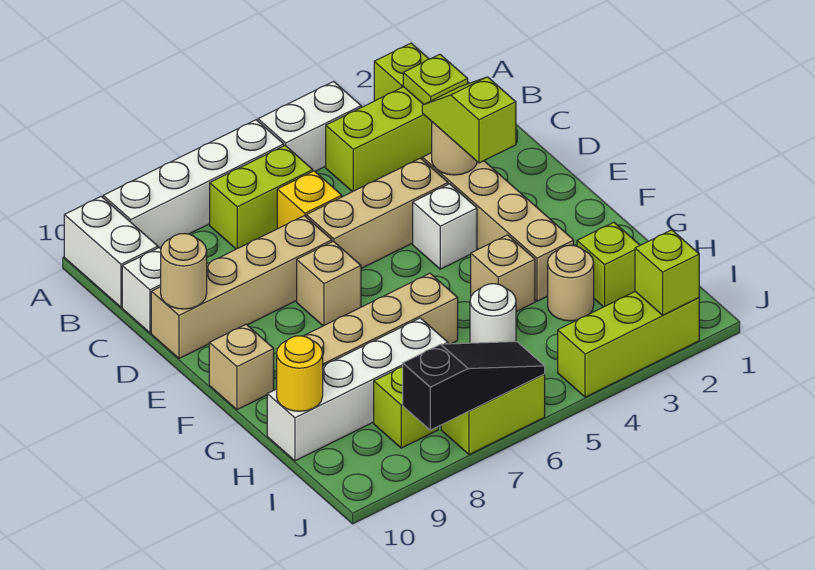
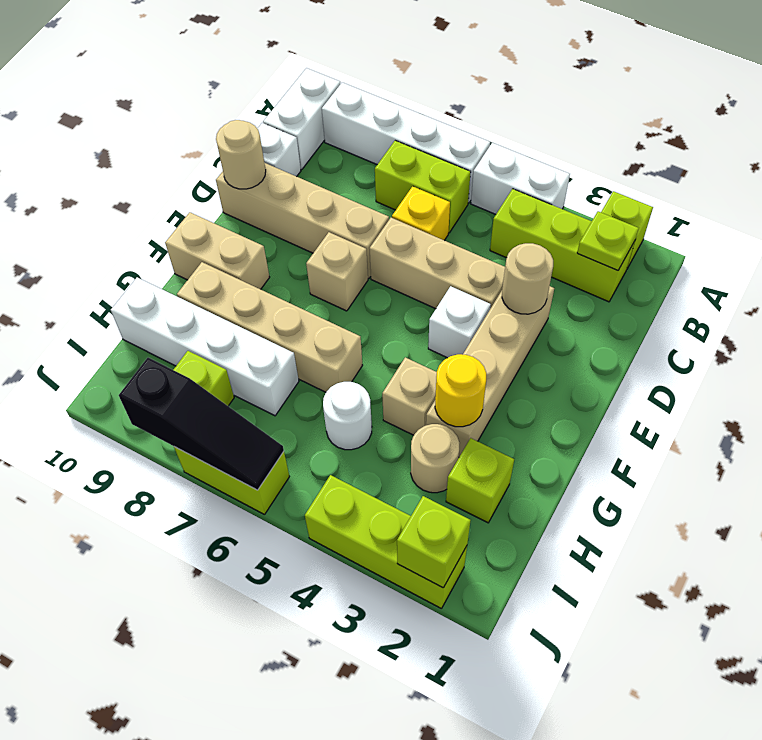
lime 1x2 slope [422,77,516,163] -> none
tan 1x1 brick [209,324,274,410] -> tan 1x2 brick [165,212,270,289]
yellow 1x1 round brick [277,336,323,411] -> yellow 1x1 round brick moved to [435,354,486,427]

